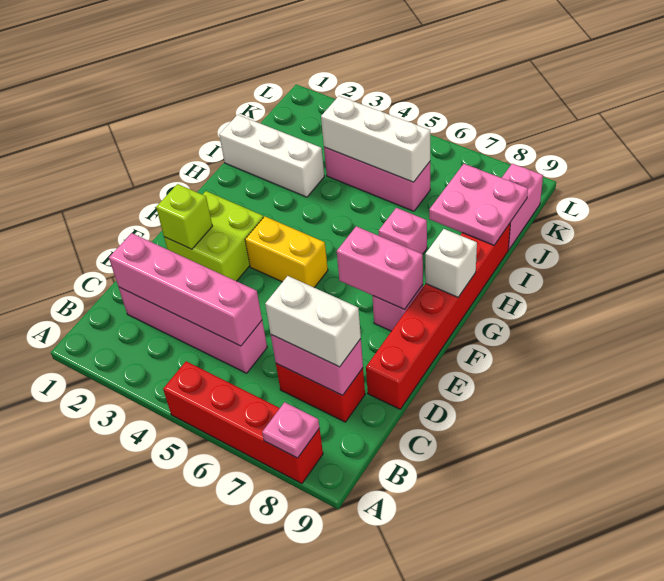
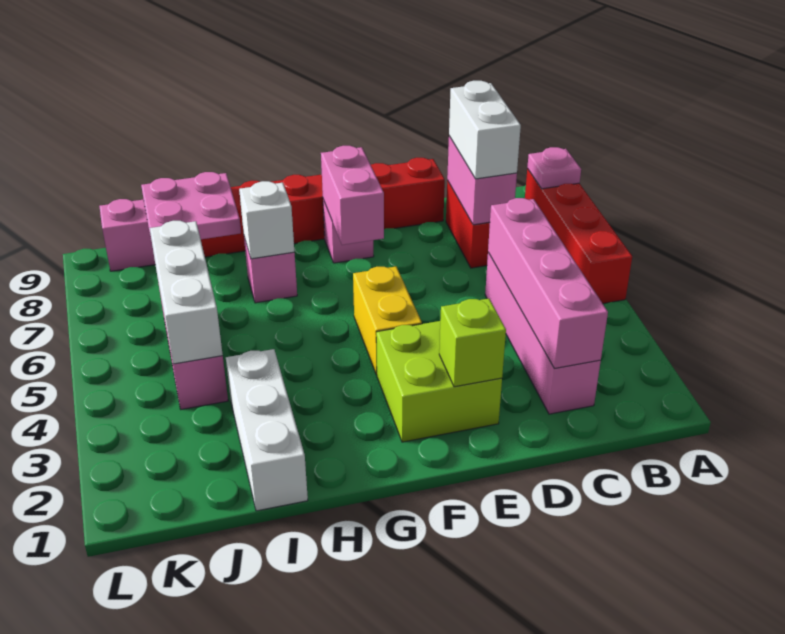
white 1x1 brick [425,229,477,297] -> white 1x1 brick moved to [239,181,294,259]

